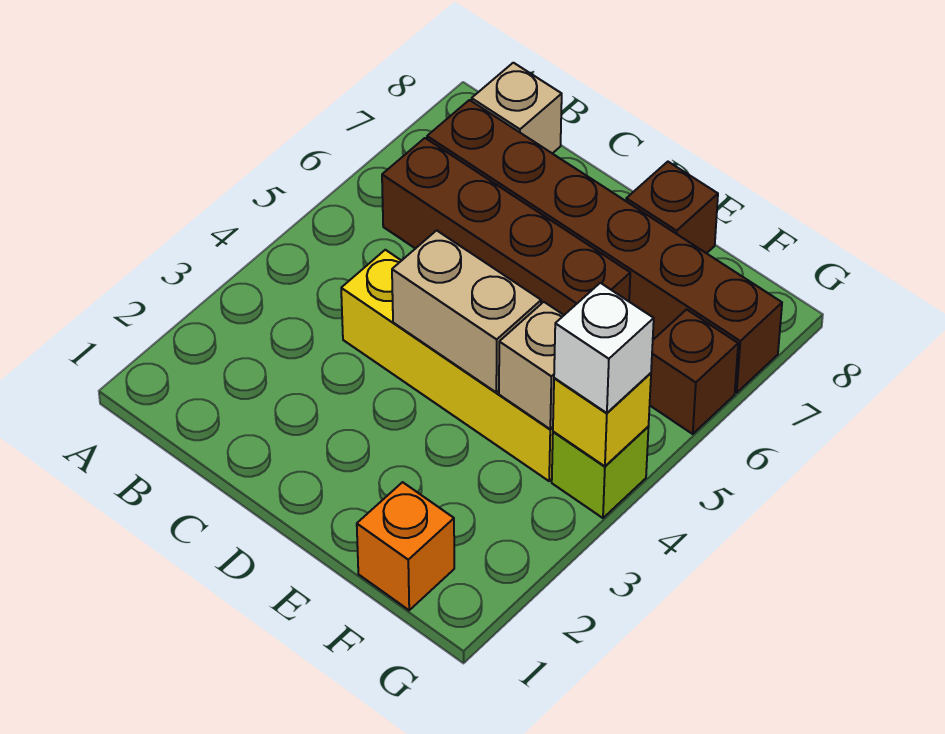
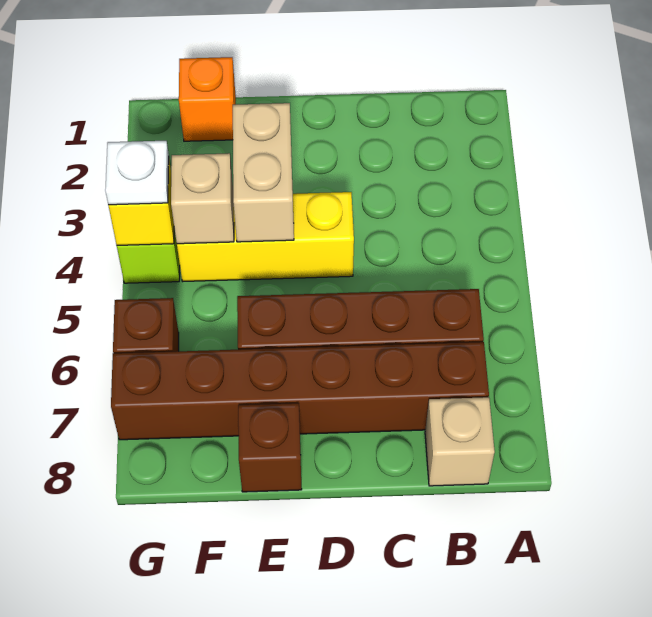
yellow 1x4 brick [341,250,553,481] -> yellow 1x3 brick [177,192,354,281]
tan 1x2 brick [392,230,541,392] -> tan 1x2 brick turned to [233,103,294,242]
white 1x1 brick [554,283,654,413] -> white 1x1 plate [105,141,169,205]

